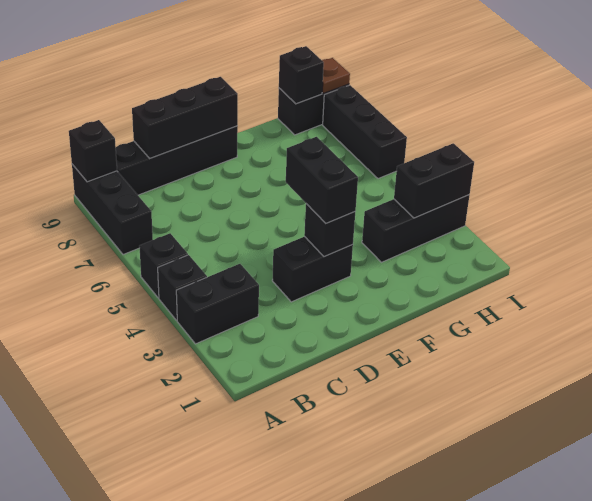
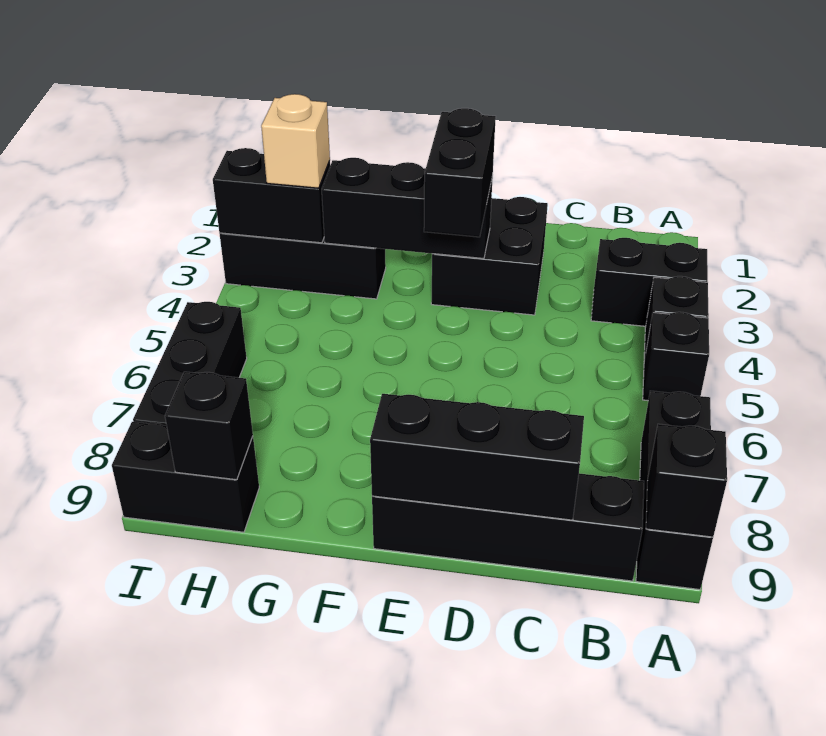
black 1x2 brick [272,236,353,302] -> black 2x2 brick [431,197,548,315]
black 1x1 brick [304,204,355,257] -> black 1x3 brick [322,158,493,259]
none -> tan 1x1 brick [261,94,330,188]
brown 1x1 plate [322,58,350,93] -> none

